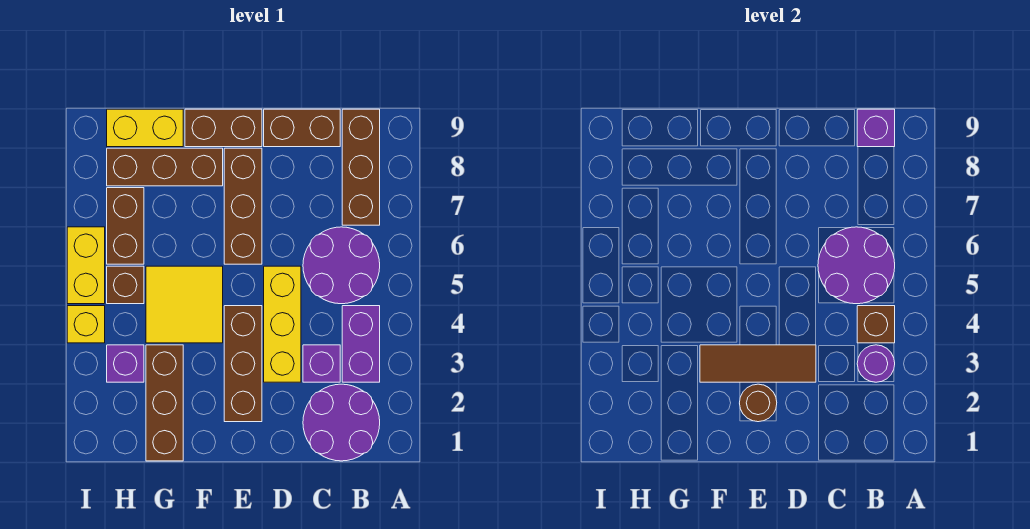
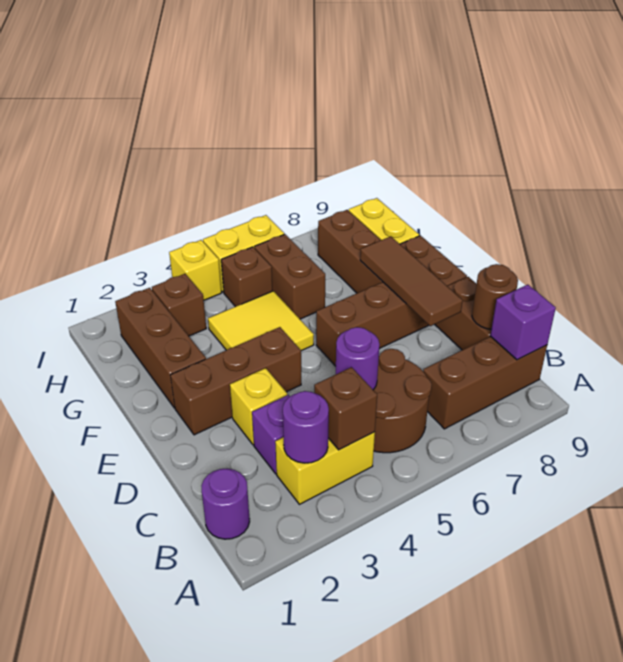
purple 2x2 round brick [303,384,380,461] -> purple 1x1 round brick [201,469,250,539]
purple 1x2 brick [342,306,380,382] -> yellow 1x2 brick [275,432,375,504]
purple 2x2 round brick [303,227,380,304] -> brown 2x2 round brick [374,349,432,453]
purple 2x2 round brick [818,227,895,304] -> purple 1x1 round brick [336,327,380,390]
yellow 1x3 brick [264,266,301,382] -> yellow 1x1 brick [230,368,287,445]
brown 1x3 tile [700,345,816,382] -> brown 1x3 tile moved to [360,236,463,326]
brown 1x1 round brick [740,384,777,422] -> brown 1x1 round brick moved to [472,264,518,329]
brown 1x3 brick [146,345,183,461] -> brown 1x3 brick turned to [115,288,206,408]
purple 1x1 brick [107,345,144,382] -> brown 1x1 brick [152,274,206,336]
brown 1x2 brick [107,188,144,264] -> brown 1x2 brick turned to [255,234,325,319]

